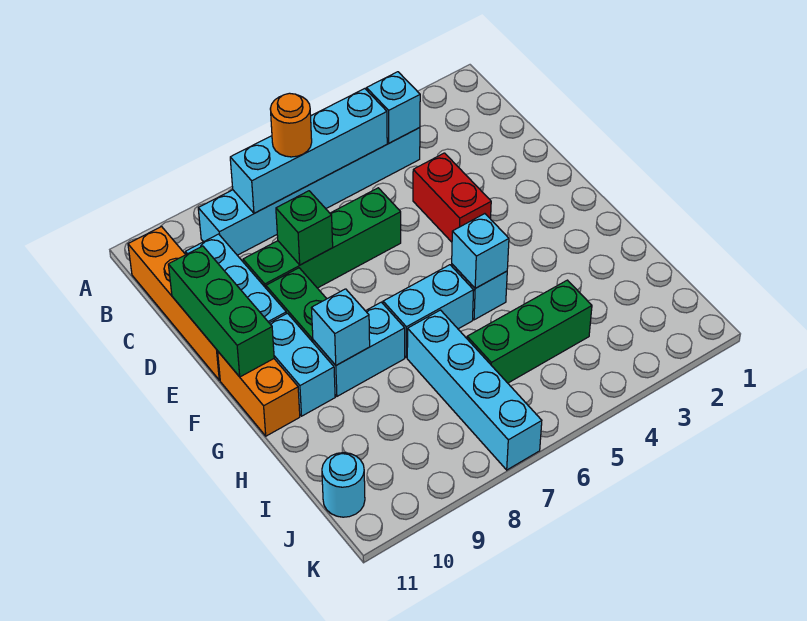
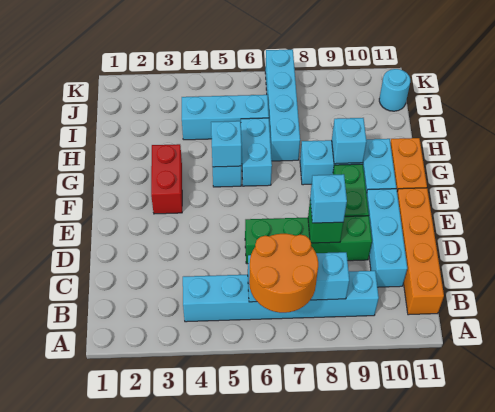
cyan 1x1 brick [366,72,420,143] -> cyan 1x1 brick moved to [310,174,347,223]
cyan 1x4 brick [230,89,387,213] -> cyan 1x3 brick [248,252,349,302]
orange 1x1 round brick [270,93,312,157] -> orange 2x2 round brick [249,234,318,313]
red 1x2 brick [413,153,491,242] -> red 1x2 brick moved to [151,144,182,214]
green 1x3 brick [168,246,274,377] -> none
cyan 1x2 brick [383,265,474,358] -> cyan 1x2 brick turned to [241,118,272,186]
green 1x3 brick [467,280,592,383] -> cyan 1x3 brick [182,95,269,140]

